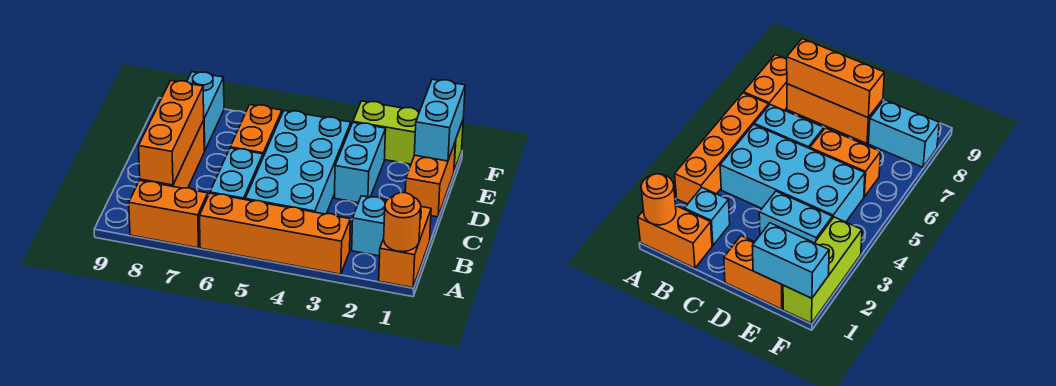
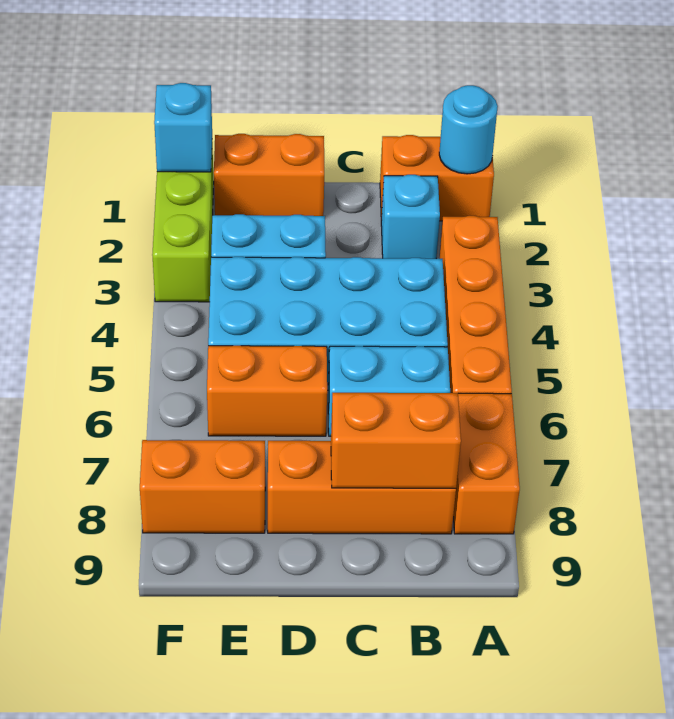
orange 1x1 round brick [384,193,421,252] -> cyan 1x1 round brick [439,85,498,174]
orange 1x3 brick [139,81,204,185] -> orange 1x2 brick [331,393,461,488]
cyan 1x2 brick [414,79,465,161] -> cyan 1x1 brick [154,83,212,172]
cyan 1x2 brick [187,72,224,151] -> orange 1x2 brick [140,440,265,533]

